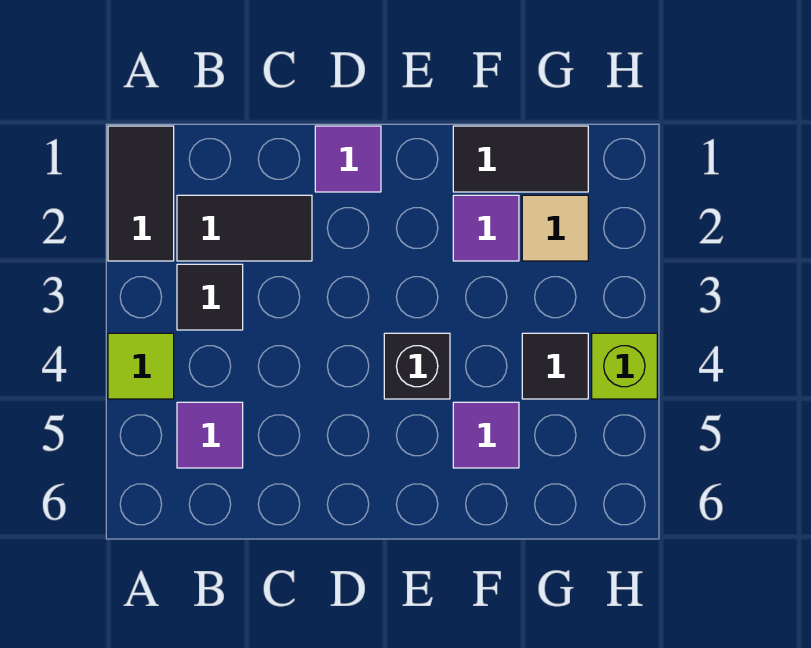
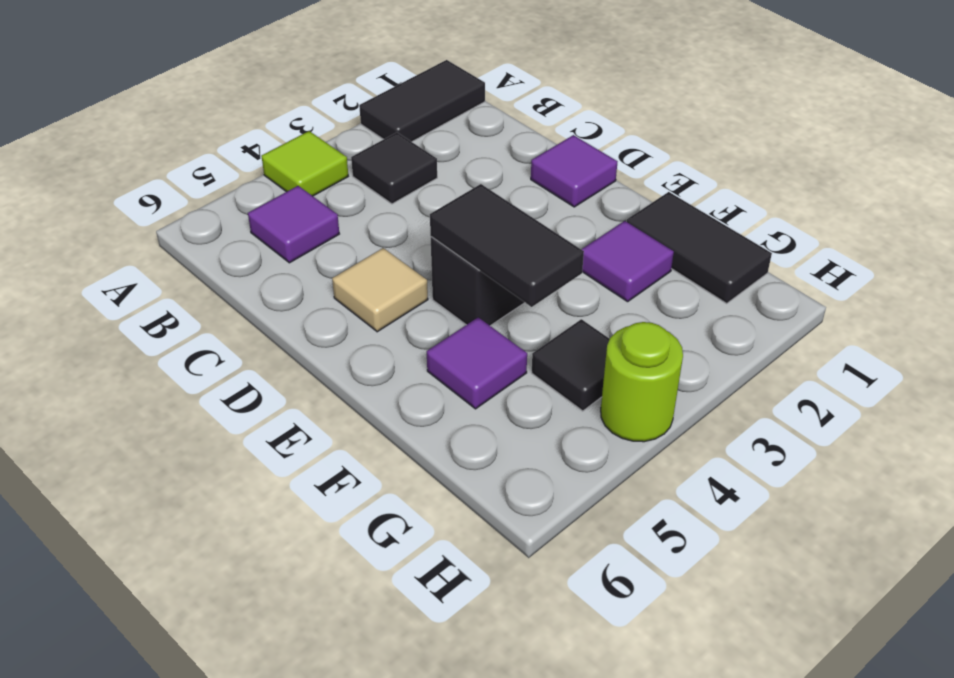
black 1x2 tile [177,195,312,261] -> black 1x2 tile moved to [430,184,584,307]
tan 1x1 tile [522,195,588,261] -> tan 1x1 tile moved to [332,248,428,332]
lime 1x1 brick [592,333,657,399] -> lime 1x1 round brick [601,322,683,442]

